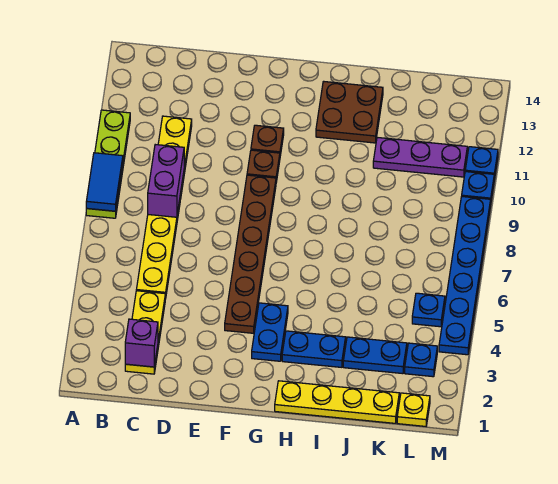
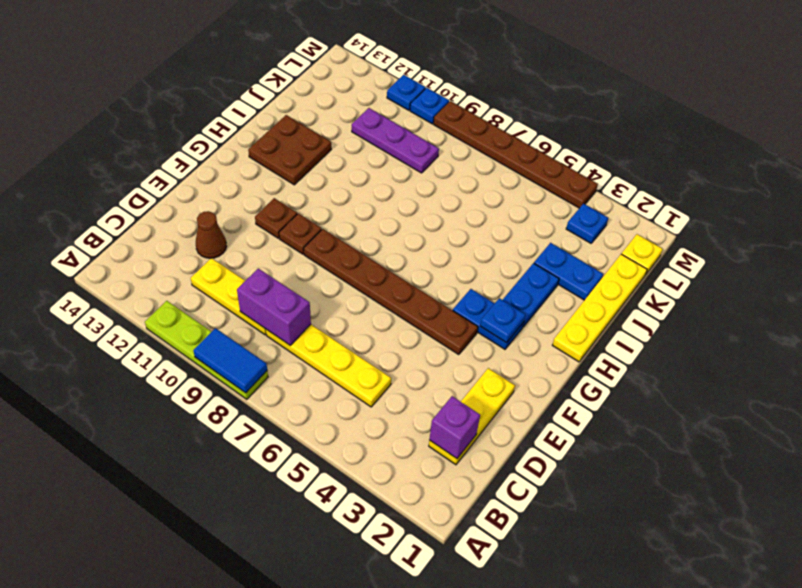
yellow 1x3 plate [125,291,165,374] -> yellow 1x3 plate turned to [429,368,515,465]
none -> brown 1x1 cone [196,211,227,258]
blue 1x2 plate [343,337,407,374] -> blue 1x2 plate turned to [534,243,603,300]
purple 1x3 plate [373,137,467,177] -> purple 1x3 plate turned to [352,108,439,173]
blue 1x1 plate [412,293,445,327] -> blue 1x1 plate moved to [480,298,526,343]
blue 1x6 plate [439,196,491,355] -> brown 1x6 plate [434,101,598,208]

